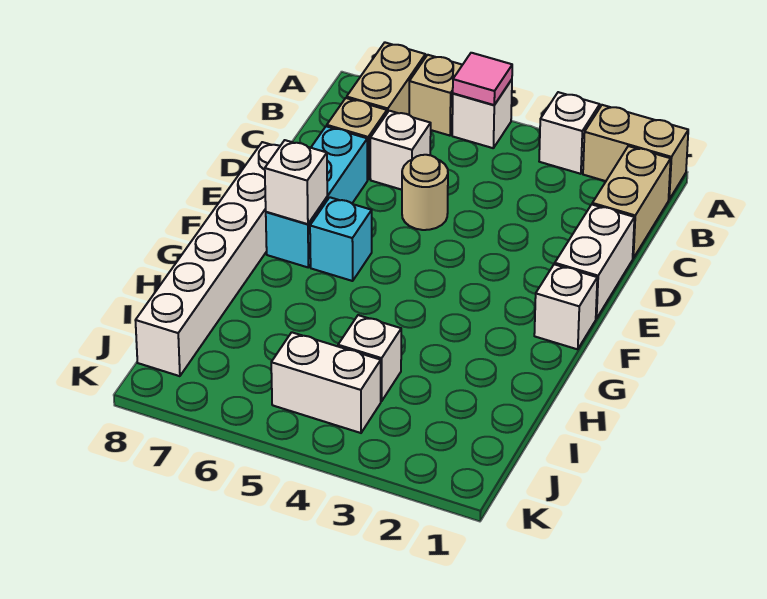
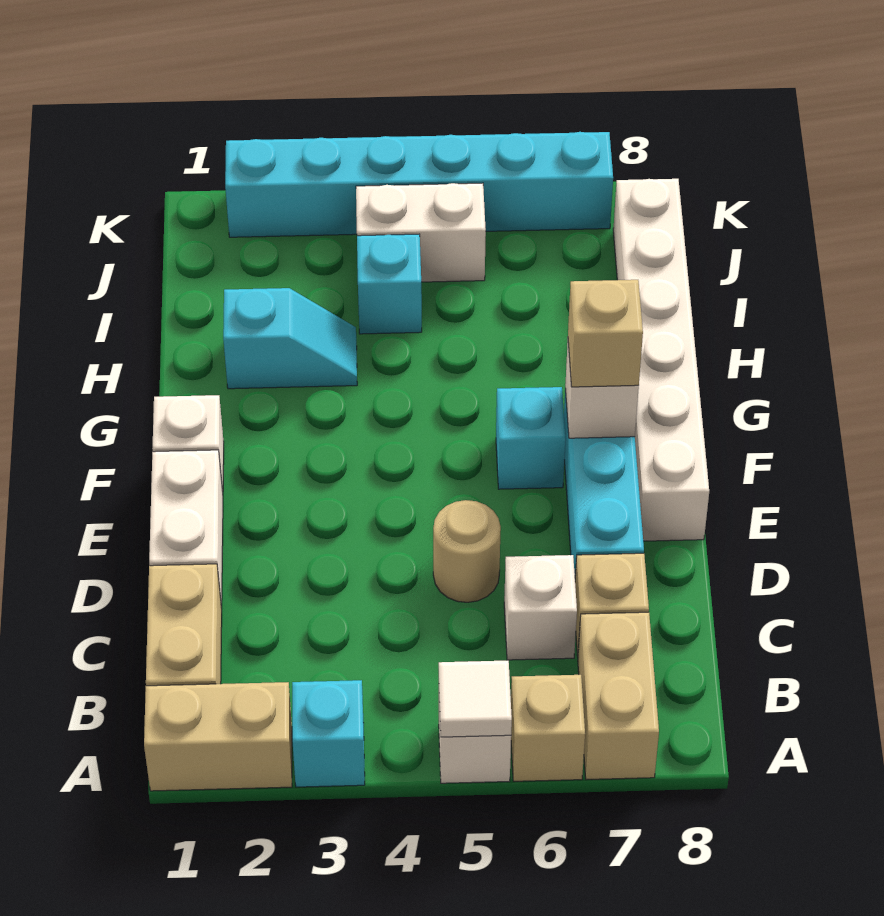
white 1x1 brick [539,92,600,174] -> cyan 1x1 brick [292,680,365,787]
pink 1x1 tile [453,53,512,105] -> white 1x1 tile [439,660,512,737]
none -> tan 1x1 brick [568,280,643,387]
none -> cyan 1x2 slope [223,288,357,389]
white 1x1 brick [338,315,401,401] -> cyan 1x1 brick [357,234,422,334]
none -> cyan 1x6 brick [225,132,613,237]

